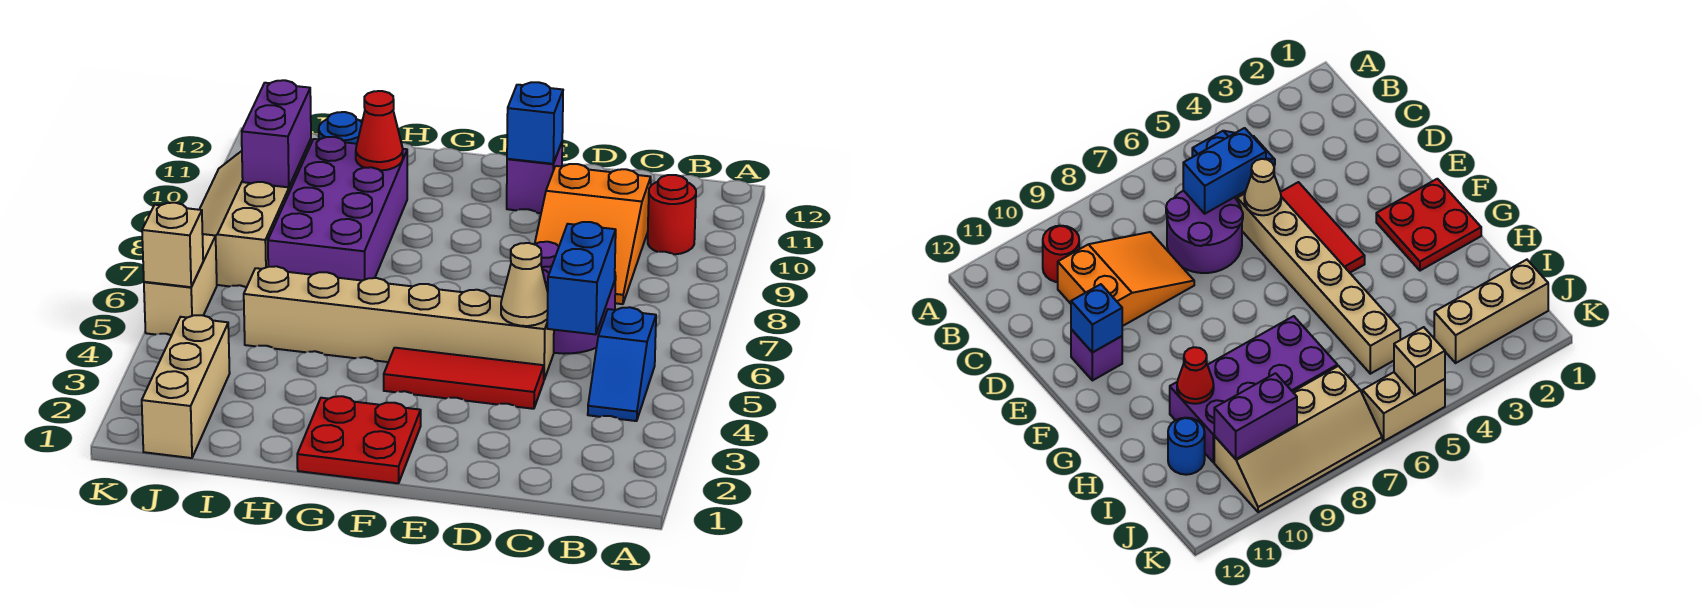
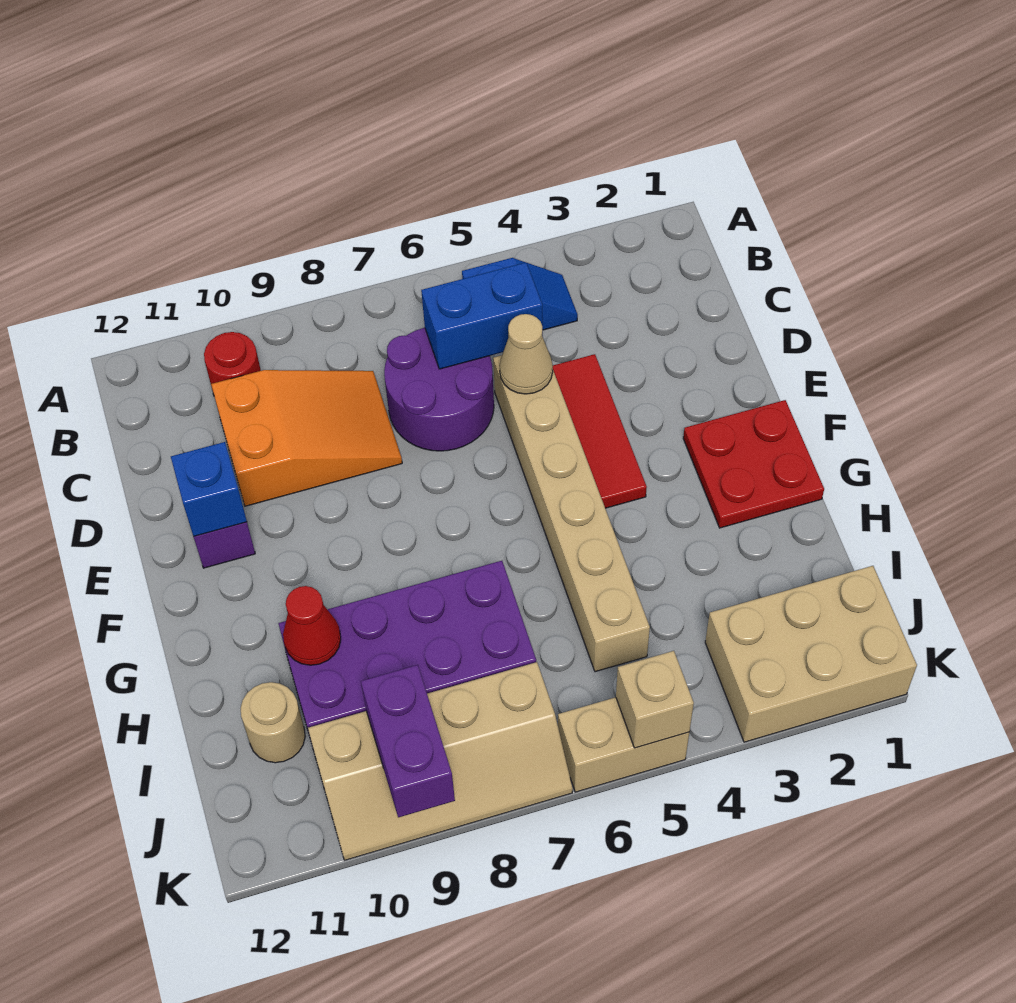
blue 1x1 round brick [319,112,362,144] -> tan 1x1 round brick [241,682,305,763]
tan 1x3 brick [142,315,230,458] -> tan 2x3 brick [705,566,917,742]
purple 1x2 brick [242,80,311,187] -> purple 1x2 brick turned to [361,665,455,817]

